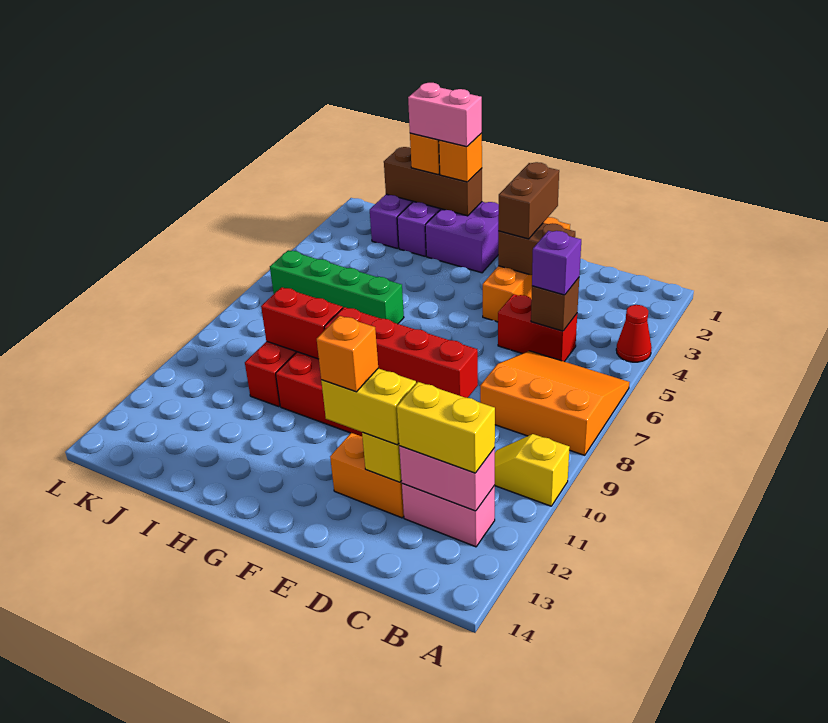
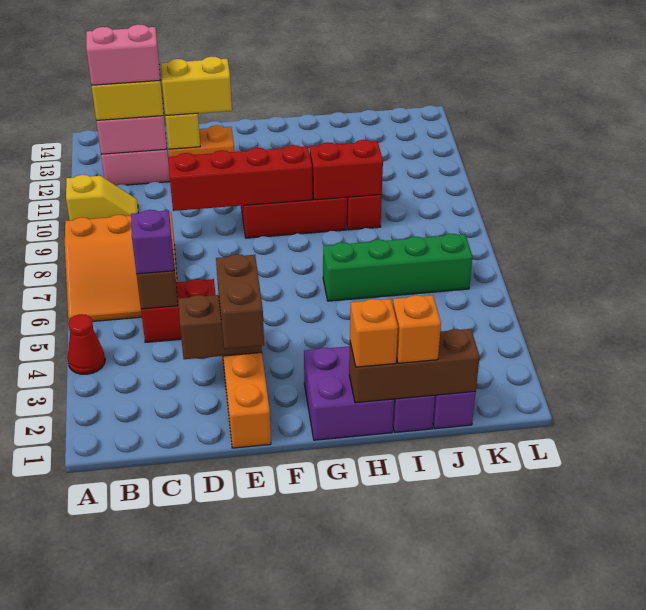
orange 1x1 brick [317,316,378,392] -> none
pink 1x2 brick [408,83,482,147] -> pink 1x2 brick moved to [86,24,160,85]

